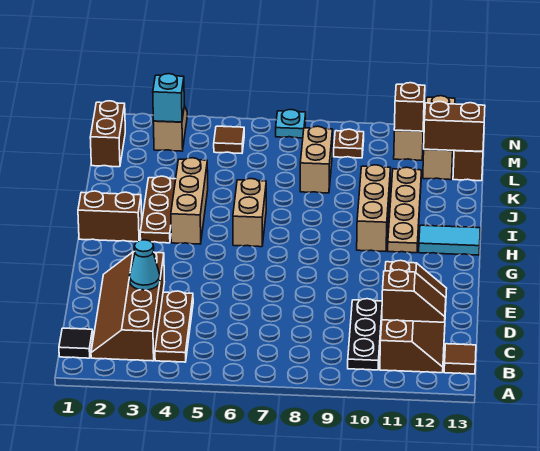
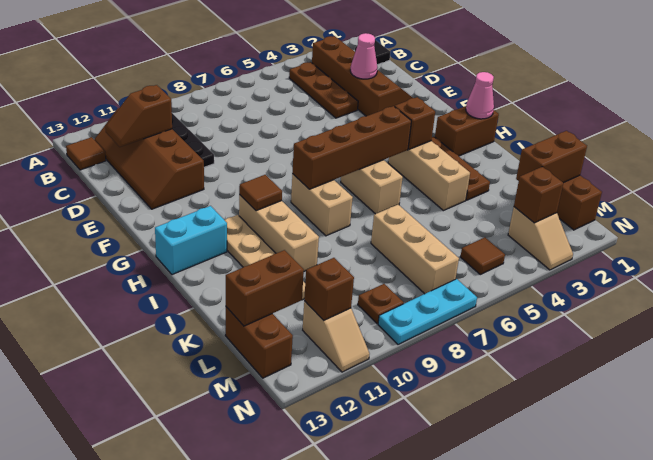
cyan 1x1 cone [130,240,160,290] -> pink 1x1 cone [350,33,378,79]
none -> pink 1x1 cone [466,72,494,119]
none -> brown 1x1 brick [395,97,435,149]
none -> brown 1x4 brick [292,106,411,189]
none -> brown 1x1 tile [239,175,282,211]
cyan 1x2 tile [419,225,480,255] -> cyan 1x2 brick [155,206,227,275]
tan 1x2 brick [300,126,333,193] -> tan 1x2 brick moved to [291,174,353,236]
none -> brown 1x2 brick [516,131,587,183]
tan 1x3 brick [423,96,455,180] -> tan 1x3 brick moved to [371,205,459,294]
cyan 1x1 brick [153,74,184,122] -> brown 1x1 brick [514,167,563,223]
cyan 1x1 plate [276,110,306,138] -> cyan 1x3 plate [378,279,477,344]

